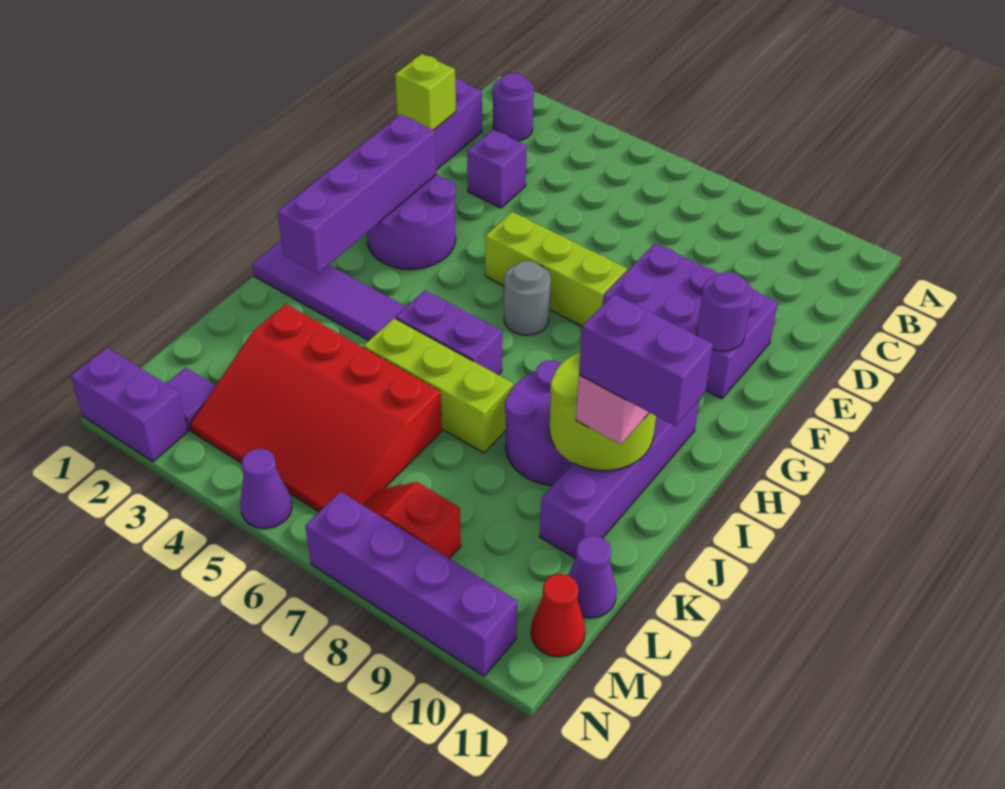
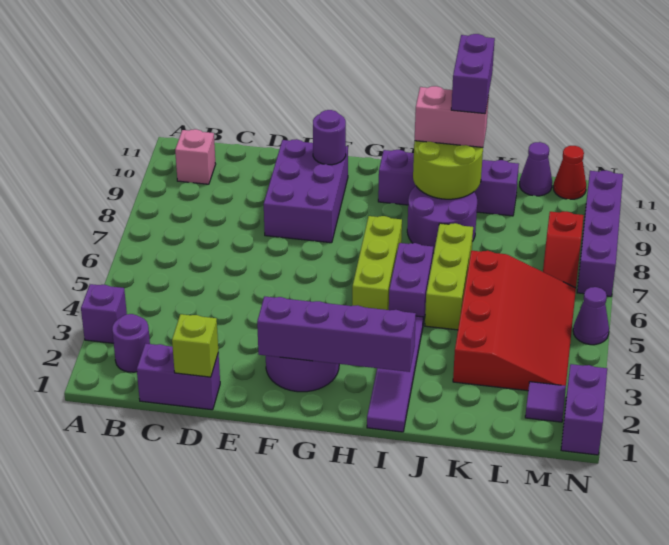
none -> pink 1x1 brick [175,129,216,184]
purple 1x1 brick [467,130,527,208] -> purple 1x1 brick moved to [81,284,127,343]
lime 1x3 brick [485,212,627,326] -> lime 1x3 brick moved to [352,216,402,310]
grey 1x1 round brick [504,261,551,335] -> none

